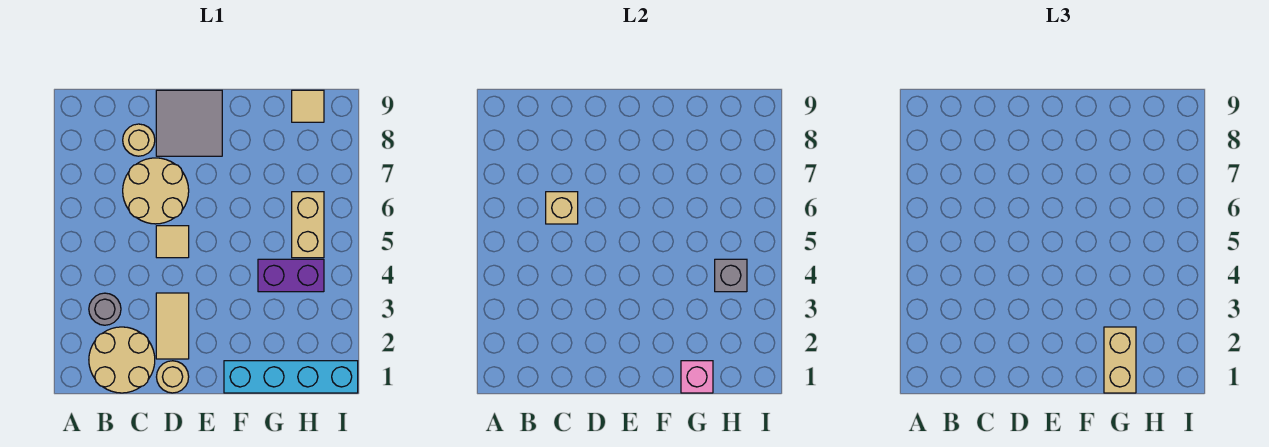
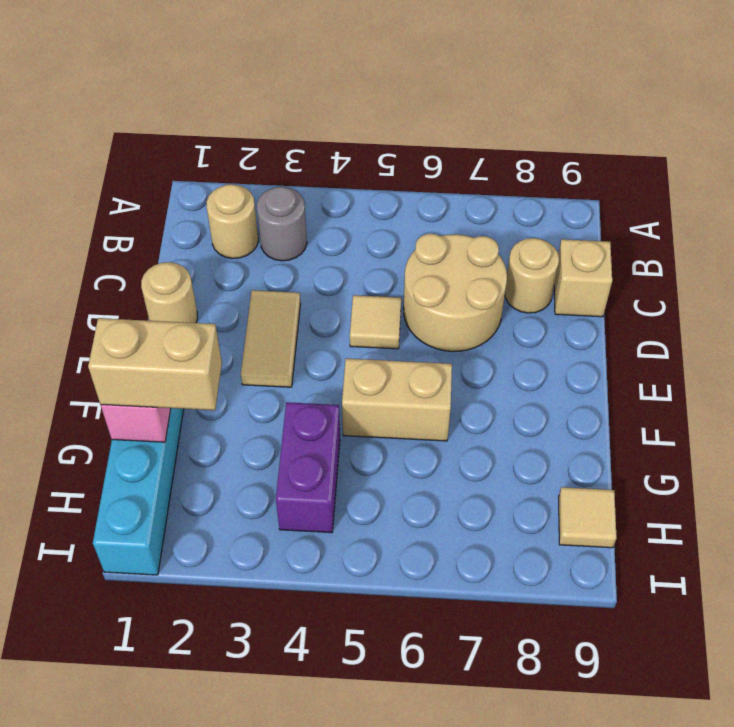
tan 2x2 round brick [89,327,155,393] -> tan 1x1 round brick [206,184,258,259]
tan 1x1 brick [546,192,578,224] -> tan 1x1 brick moved to [554,239,612,317]
tan 1x2 tile [156,293,189,359] -> tan 1x2 tile turned to [241,290,301,387]
grey 2x2 tile [156,90,222,156] -> none
grey 1x1 brick [715,259,747,292] -> none
tan 1x2 brick [292,192,324,258] -> tan 1x2 brick moved to [342,358,452,441]

